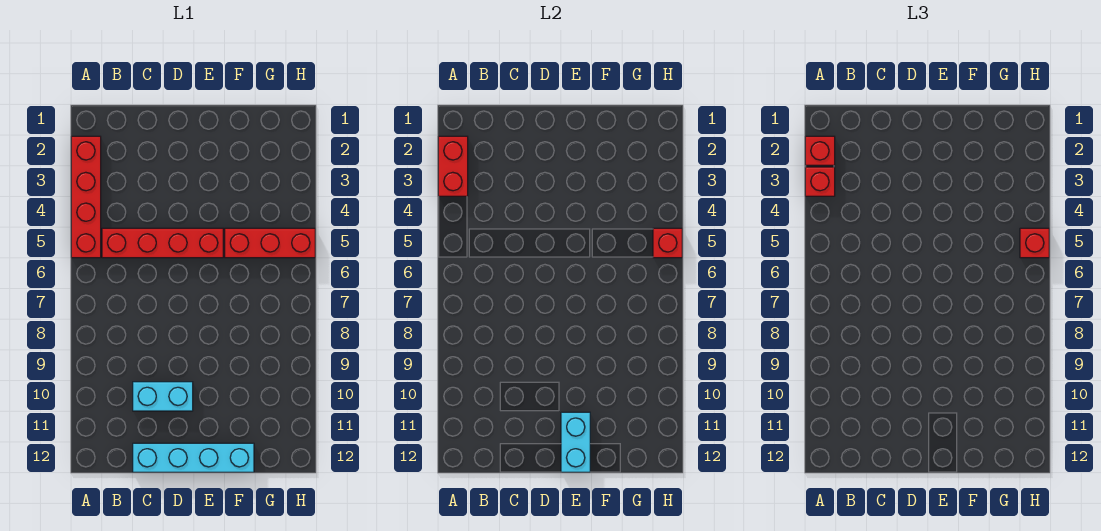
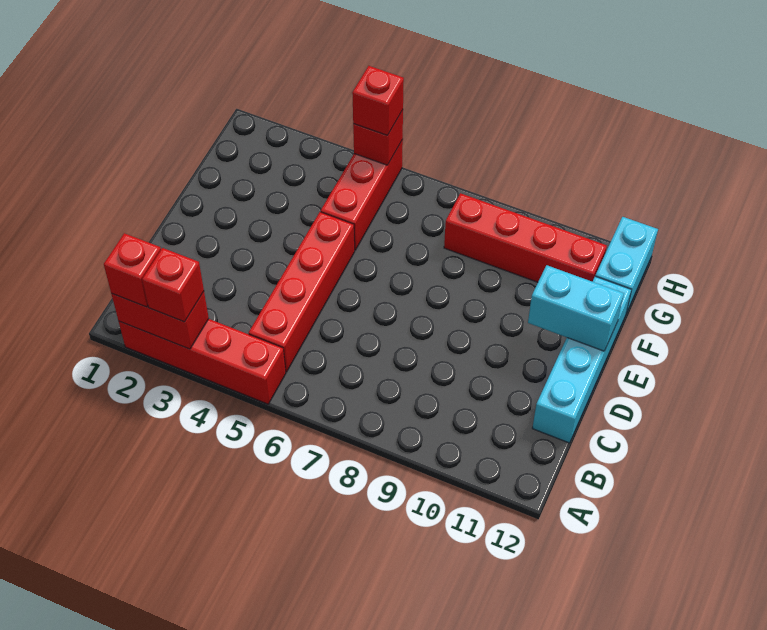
cyan 1x2 brick [133,382,193,411] -> cyan 1x2 brick moved to [595,217,658,313]
none -> red 1x4 brick [444,193,607,282]

